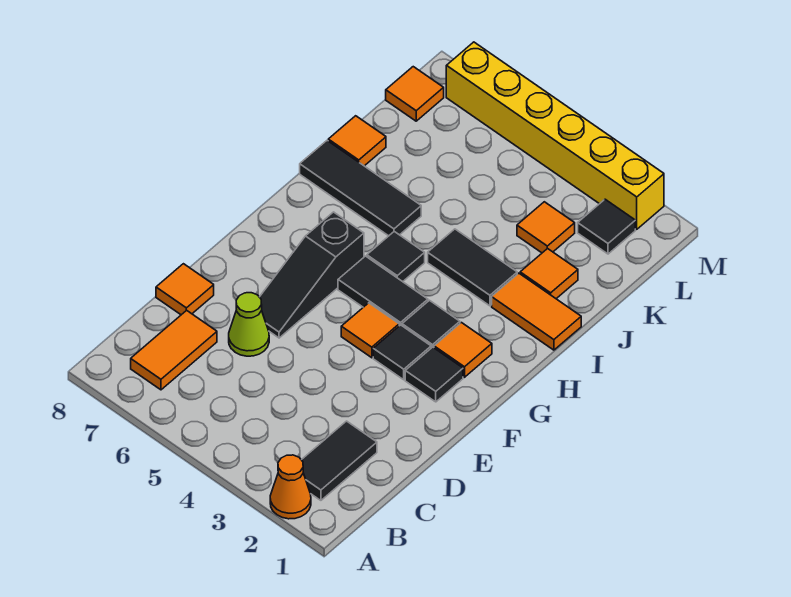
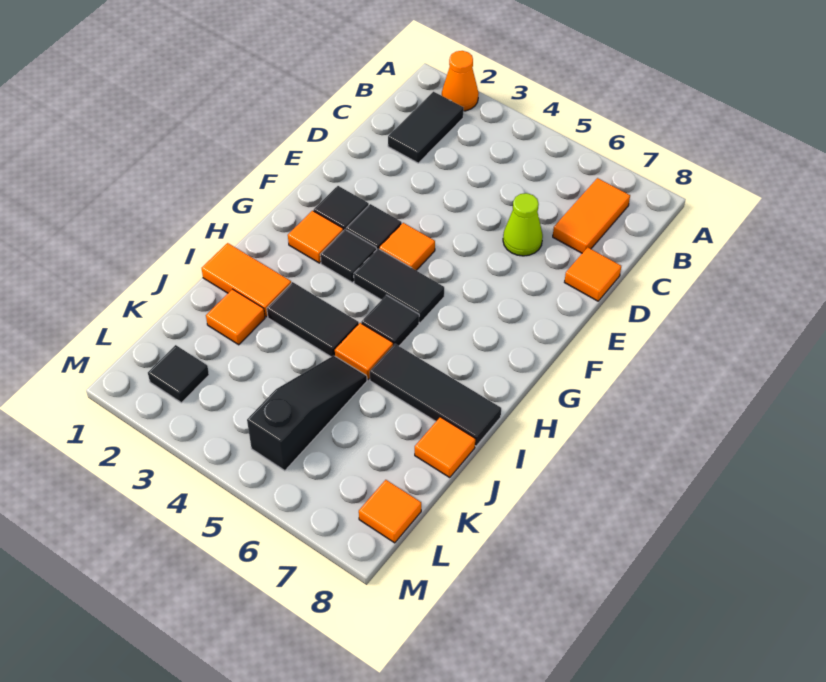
black 1x3 slope [260,212,364,338] -> black 1x3 slope moved to [247,355,367,471]
orange 1x1 tile [517,202,575,253] -> orange 1x1 tile moved to [335,323,393,379]
yellow 1x6 brick [446,42,664,229] -> none

